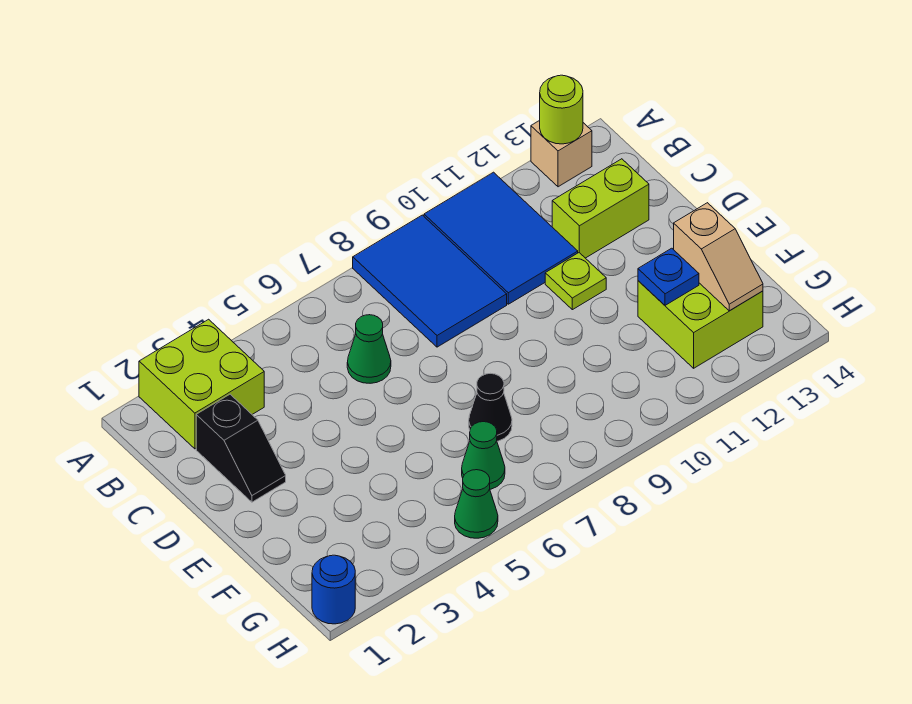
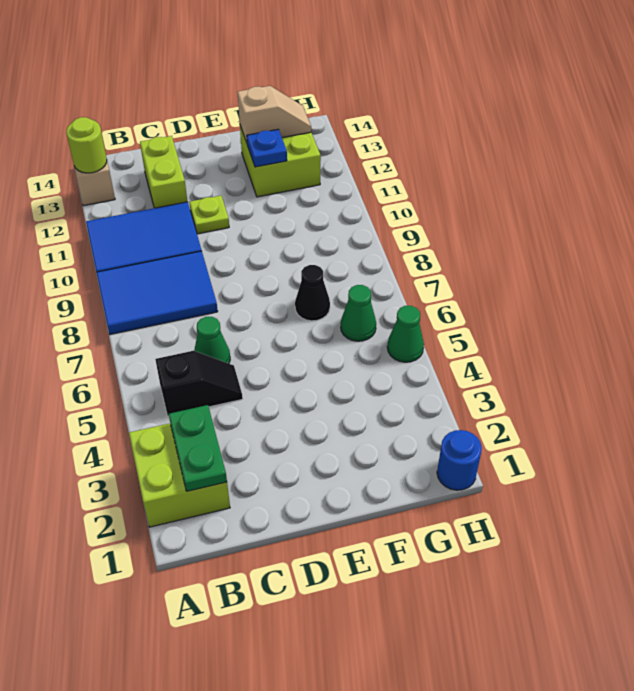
none -> green 1x2 plate [169,405,227,491]
black 1x2 slope [196,394,286,502] -> black 1x2 slope moved to [155,351,243,416]

